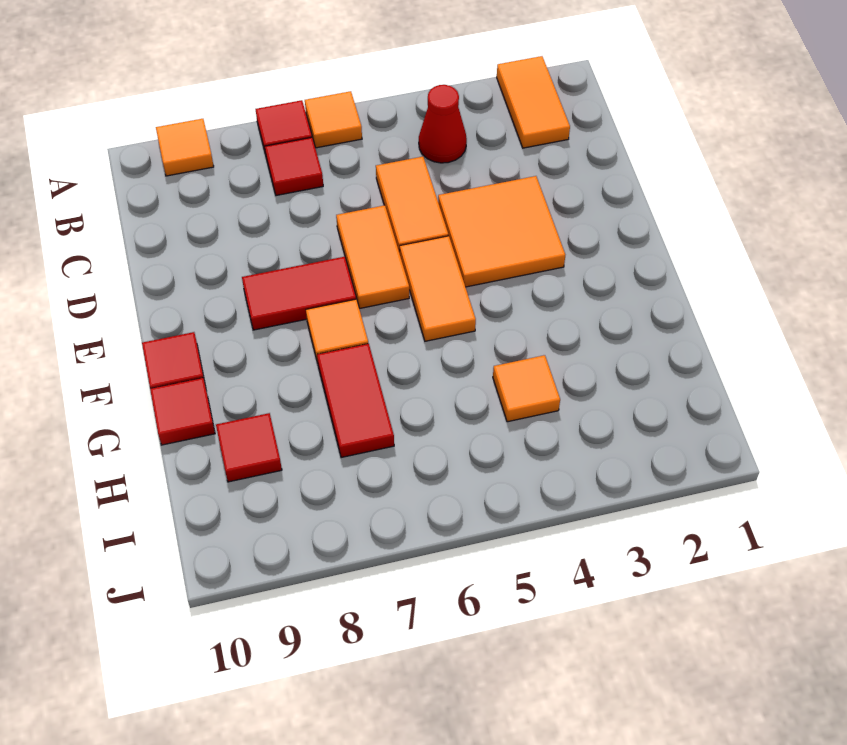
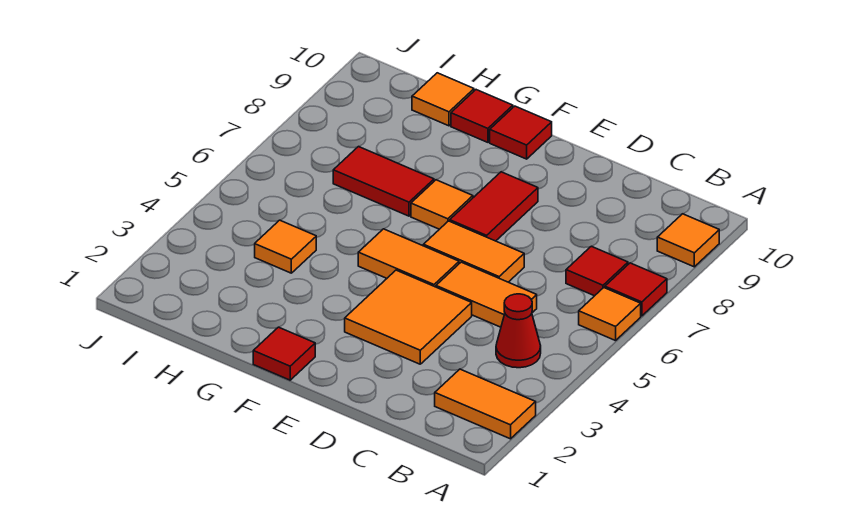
red 1x1 tile [216,413,282,482] -> red 1x1 tile moved to [253,327,315,380]
none -> orange 1x1 tile [412,73,474,126]

